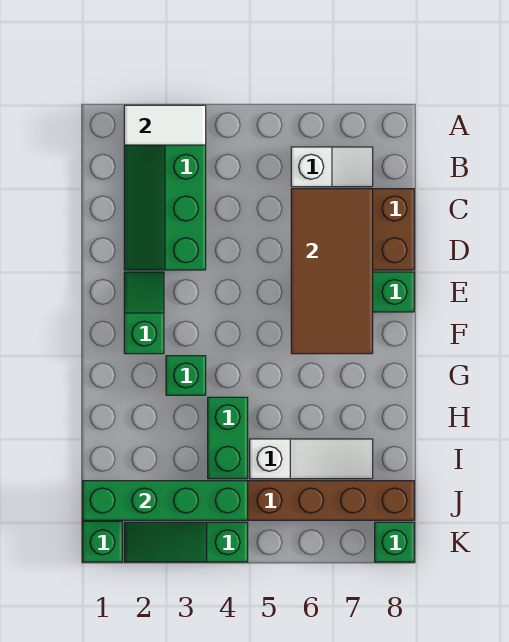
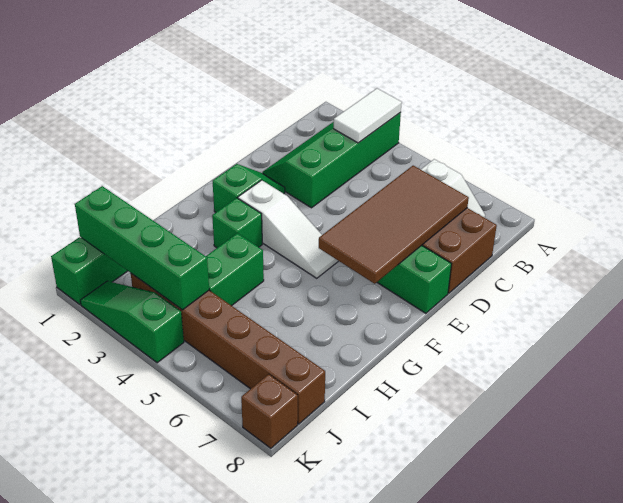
white 1x2 tile [124,105,206,145] -> white 1x2 tile turned to [334,89,402,143]
white 1x3 slope [250,439,373,479] -> white 1x3 slope moved to [238,180,338,278]
green 1x1 brick [375,522,414,562] -> brown 1x1 brick [241,374,298,448]

